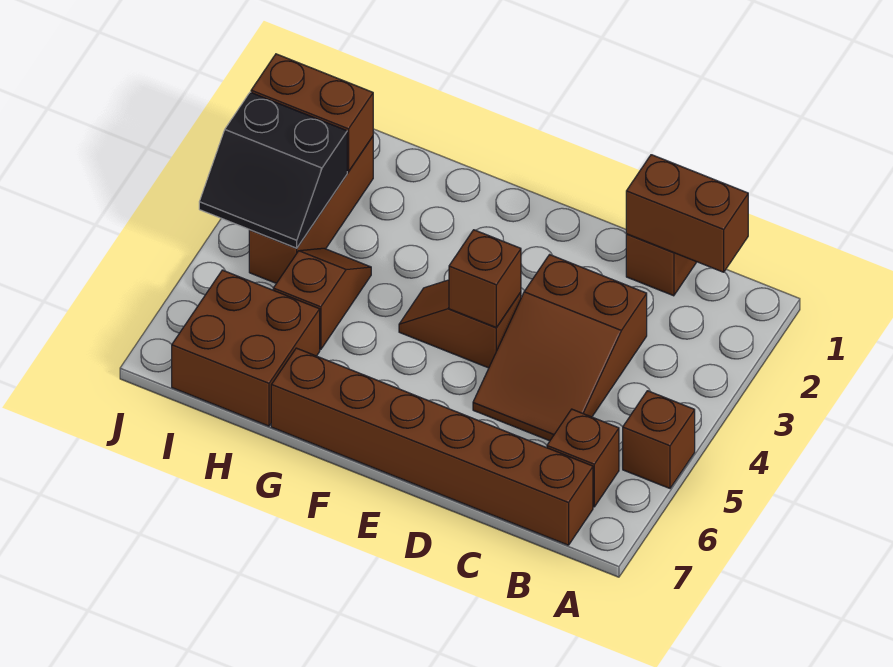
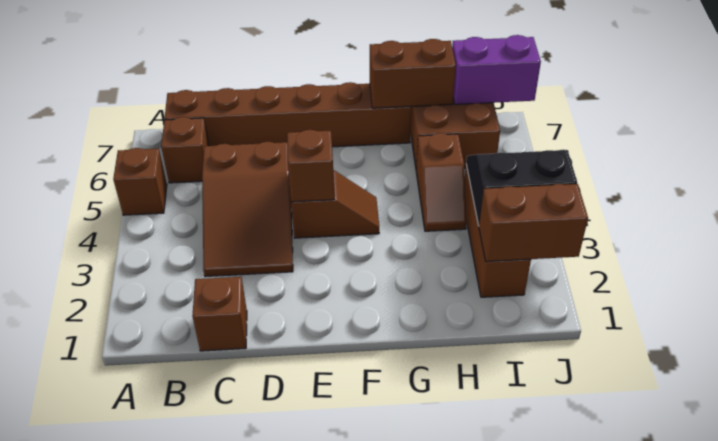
brown 1x2 brick [626,155,748,272] -> brown 1x2 brick moved to [370,39,456,108]
brown 2x3 slope [473,255,647,441] -> brown 2x3 slope turned to [202,142,293,277]
none -> purple 1x2 brick [452,35,541,104]

